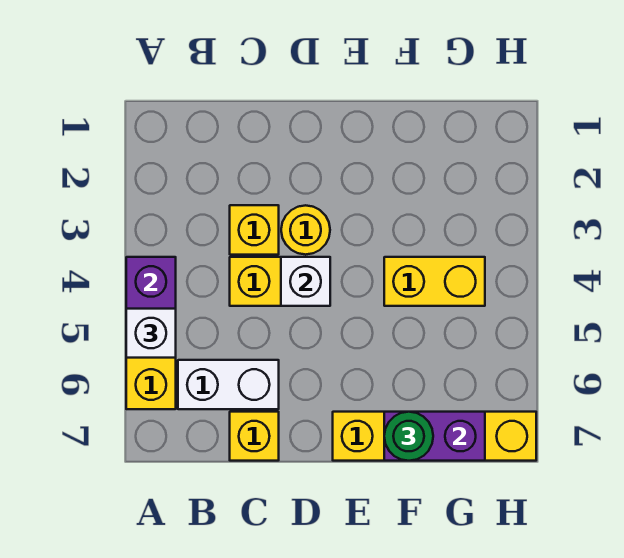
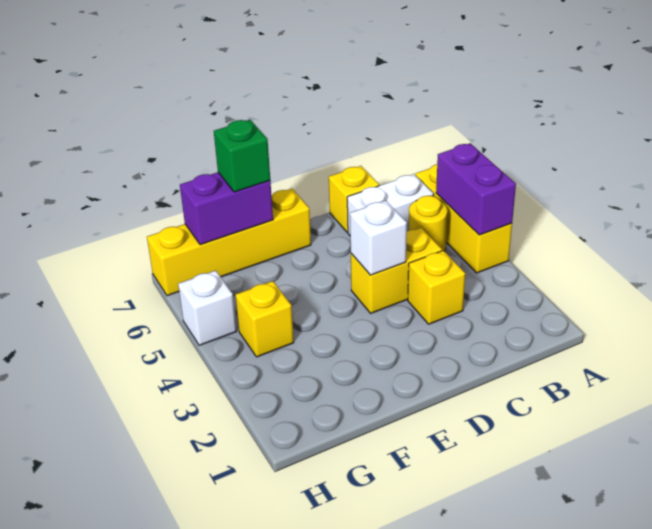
white 1x1 brick [126,309,176,358] -> white 1x1 brick moved to [178,270,236,345]
yellow 1x1 round brick [281,205,330,255] -> yellow 1x1 round brick moved to [409,196,448,252]
yellow 1x2 brick [384,257,485,306] -> yellow 1x1 brick [235,281,294,357]
green 1x1 round brick [384,412,433,461] -> green 1x1 brick [214,120,270,192]

